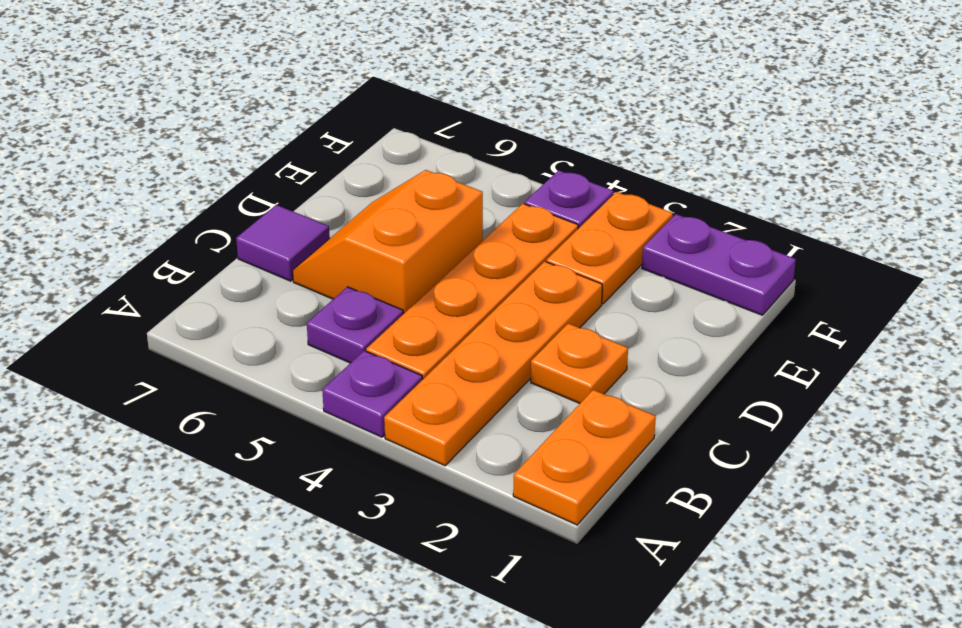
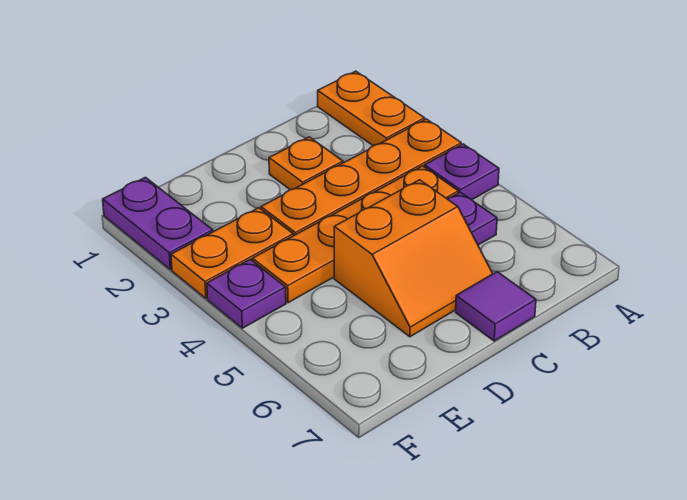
orange 1x2 plate [513,390,656,525] -> orange 1x2 plate turned to [318,71,425,146]

